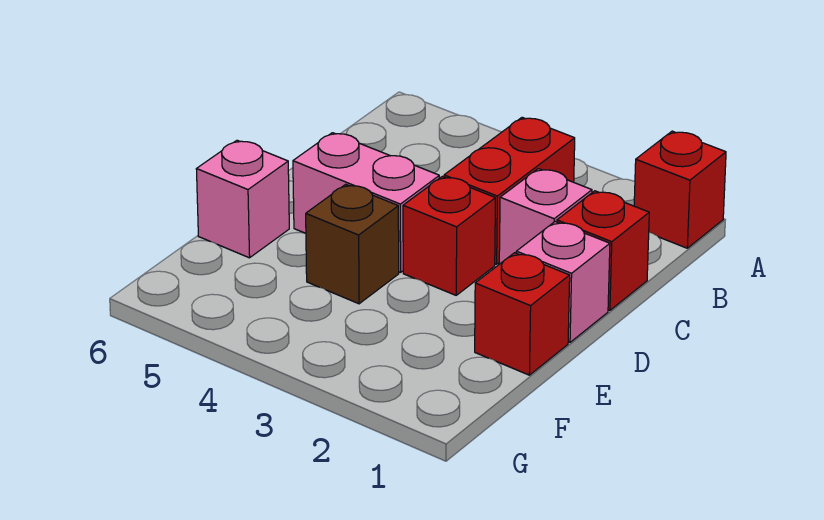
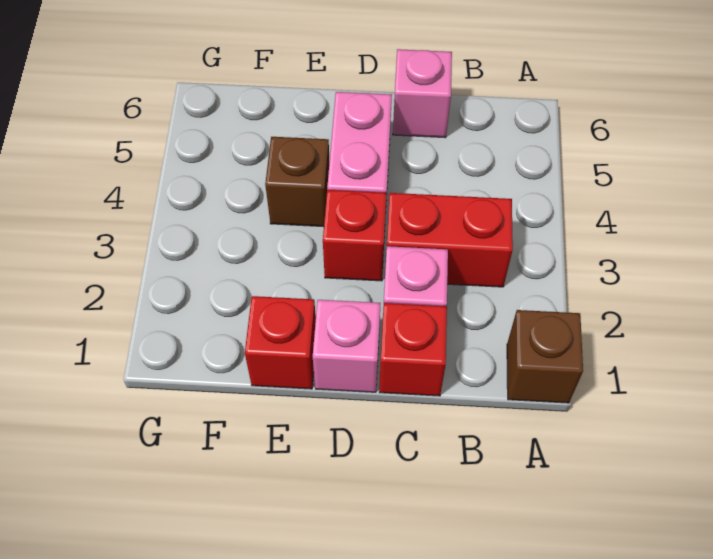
red 1x1 brick [634,131,726,248] -> brown 1x1 brick [507,310,583,403]
pink 1x1 brick [196,140,289,258] -> pink 1x1 brick moved to [393,49,452,138]

